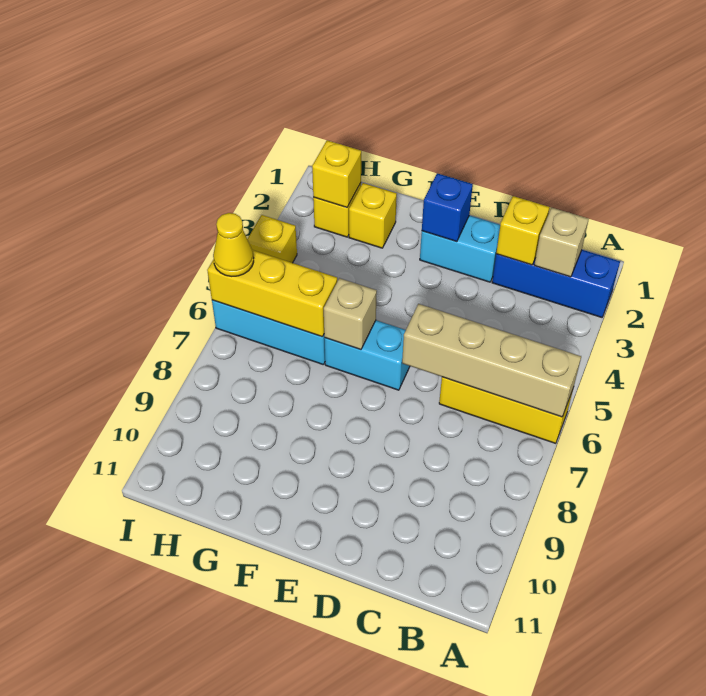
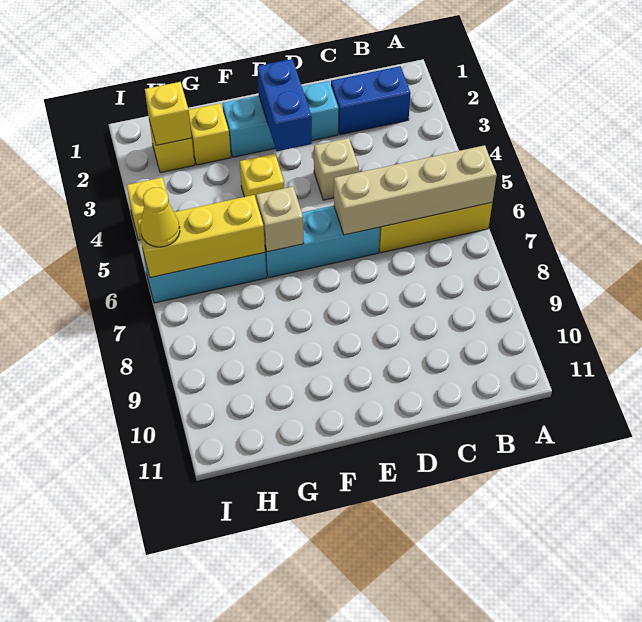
blue 1x3 brick [492,250,620,317] -> blue 1x2 brick [331,66,411,135]
tan 1x1 brick [534,208,589,277] -> tan 1x1 brick moved to [314,138,359,200]
yellow 1x1 brick [496,196,549,265] -> yellow 1x1 brick moved to [240,154,284,201]
cyan 1x2 brick [420,215,500,282] -> cyan 1x3 brick [222,81,339,157]
blue 1x1 brick [422,173,473,242] -> blue 1x2 brick [257,59,312,151]
cyan 1x2 brick [324,320,410,390] -> cyan 1x3 brick [265,206,380,278]

